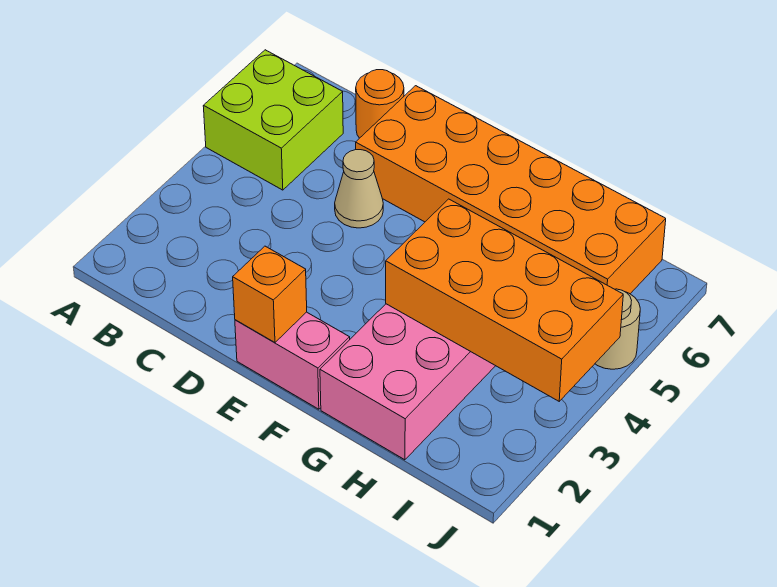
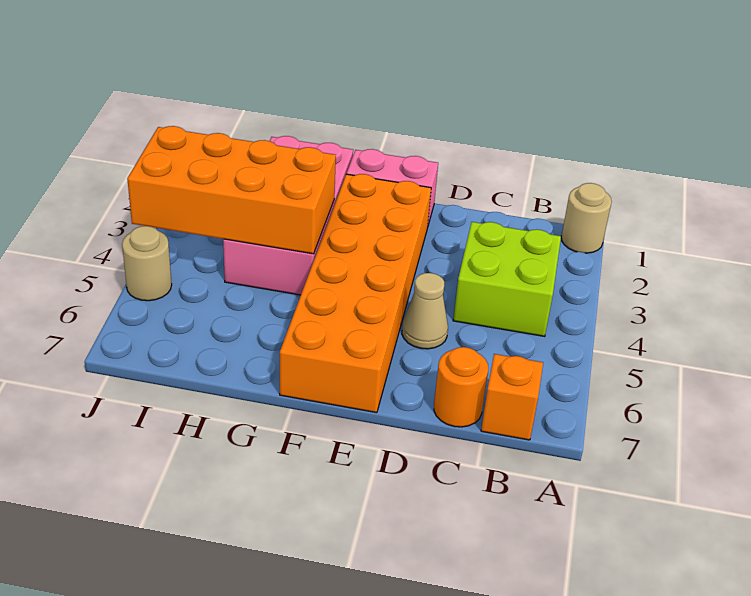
none -> tan 1x1 round brick [561,183,612,253]
lime 2x2 brick [203,50,343,190] -> lime 2x2 brick moved to [453,222,561,337]
orange 2x6 brick [356,86,666,294] -> orange 2x6 brick turned to [280,174,431,413]
orange 1x1 brick [233,246,307,342] -> orange 1x1 brick moved to [481,354,543,440]

